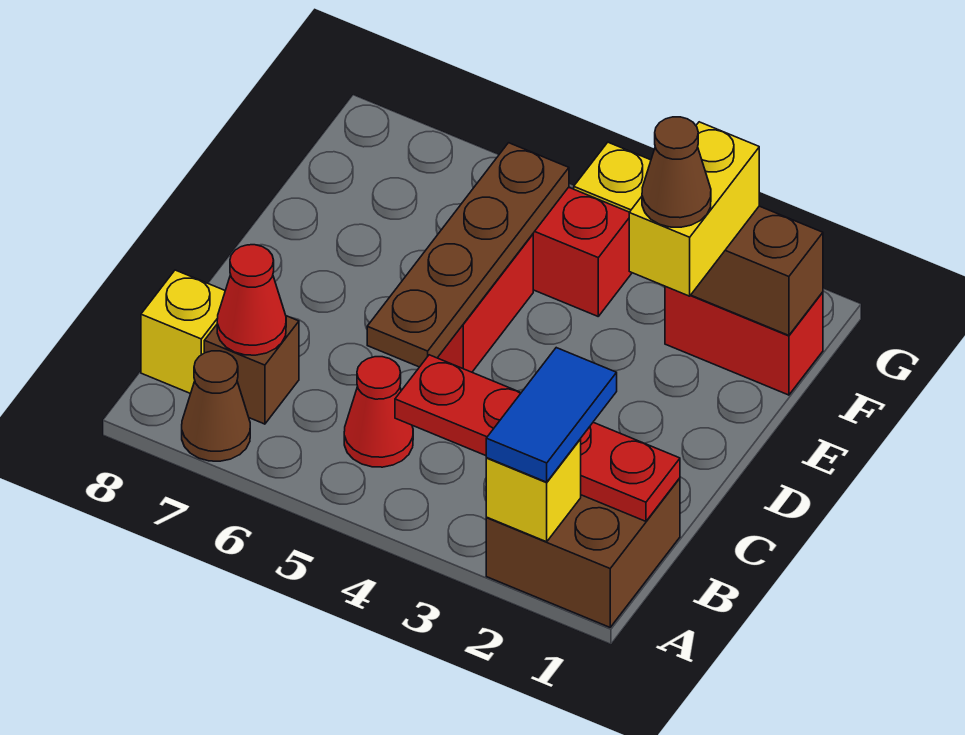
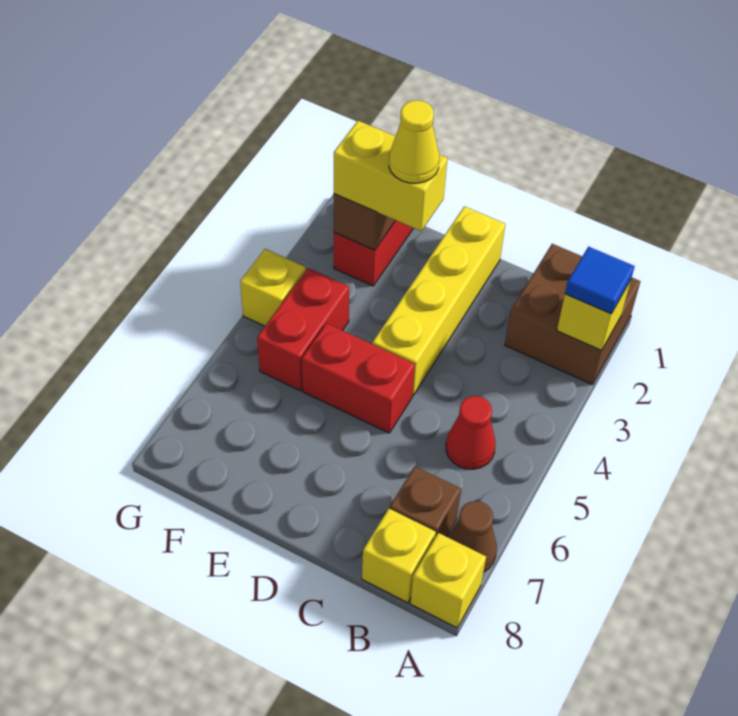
blue 1x2 tile [486,348,617,482] -> blue 1x1 tile [565,247,635,314]
none -> yellow 1x1 brick [410,533,486,628]
red 1x4 plate [395,355,680,521] -> none
red 1x1 cone [217,245,286,355] -> none
brown 1x4 plate [367,143,569,367] -> none
none -> yellow 1x4 brick [372,206,505,395]
brown 1x1 cone [642,117,711,227] -> yellow 1x1 cone [389,100,439,183]

